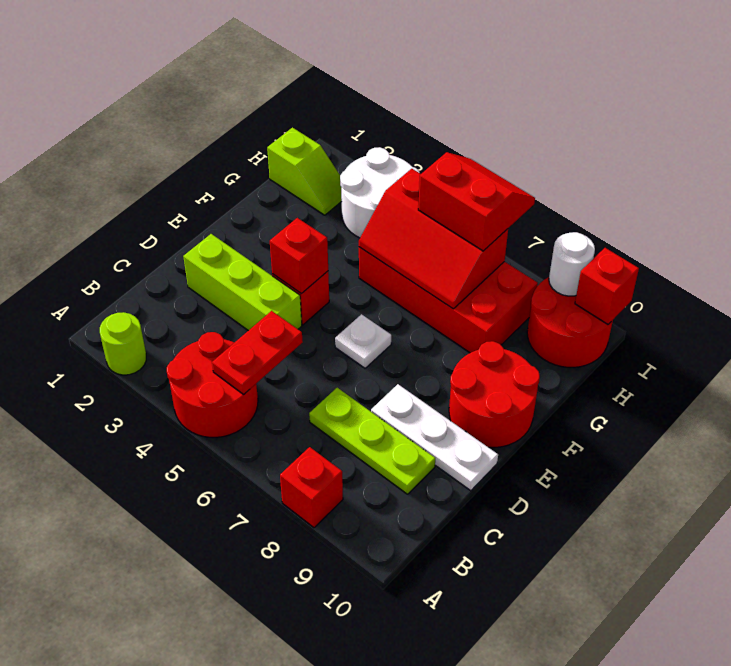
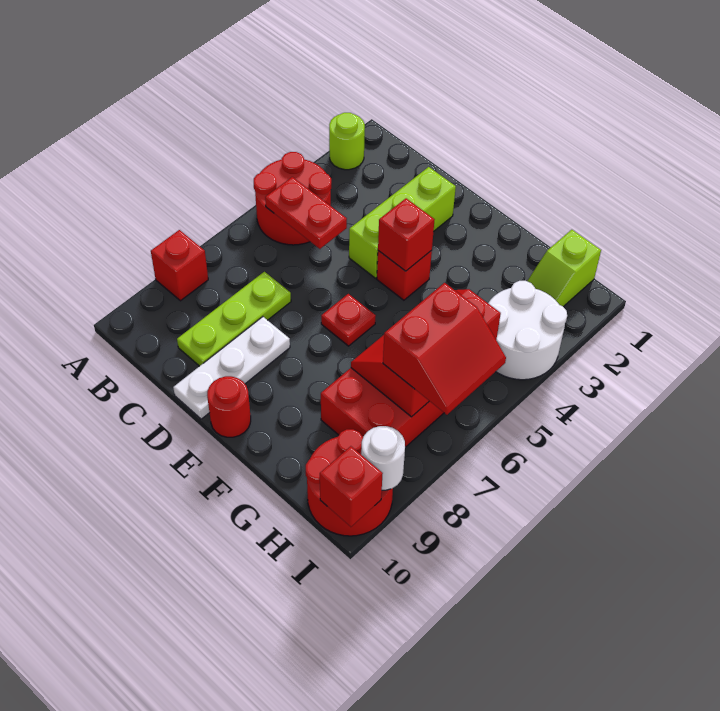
white 1x1 plate [335,314,391,368] -> red 1x1 plate [321,294,376,346]
red 2x2 round brick [449,341,540,447] -> red 1x1 round brick [207,376,251,437]

